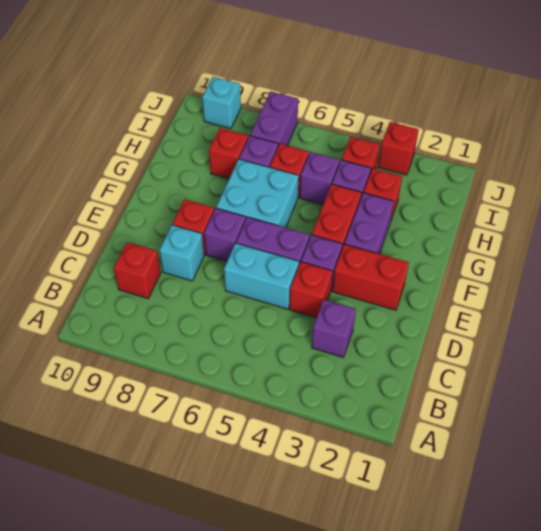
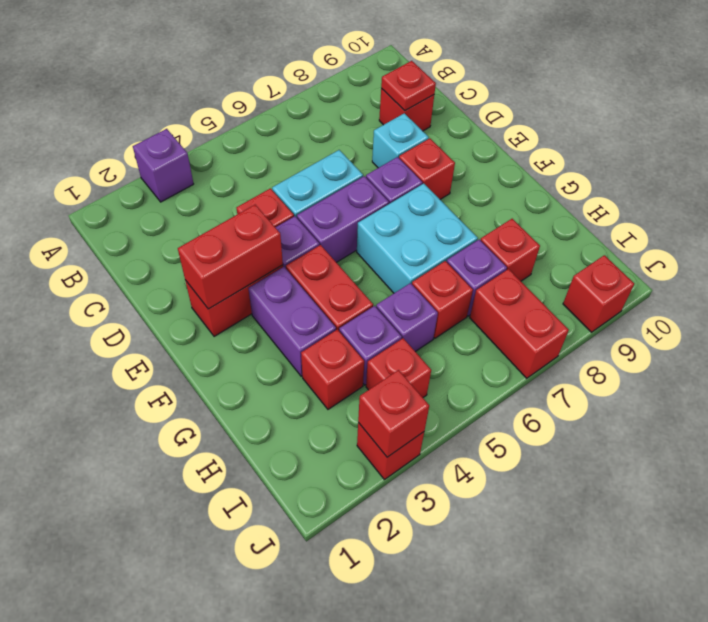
purple 1x1 brick [312,300,356,357] -> purple 1x1 brick moved to [133,129,193,202]
none -> red 1x1 plate [381,61,436,111]
none -> red 1x2 brick [178,205,283,309]
purple 1x2 brick [250,92,298,146] -> red 1x2 brick [470,269,569,378]
none -> red 1x1 brick [358,370,429,457]
cyan 1x1 brick [202,77,241,129] -> red 1x1 brick [563,255,634,332]

